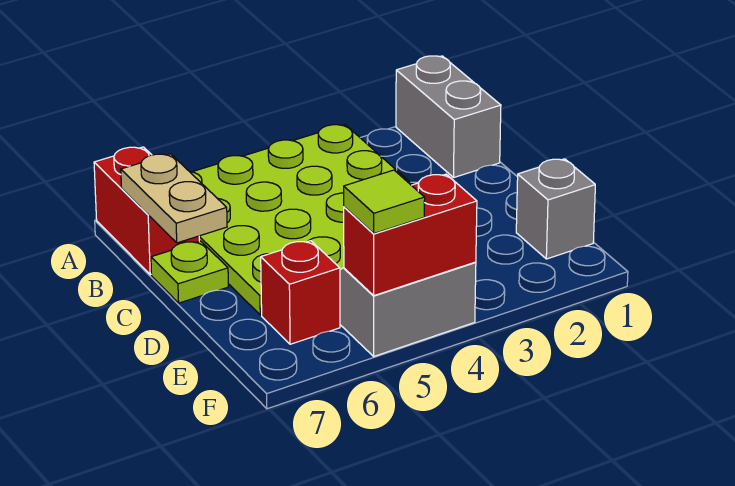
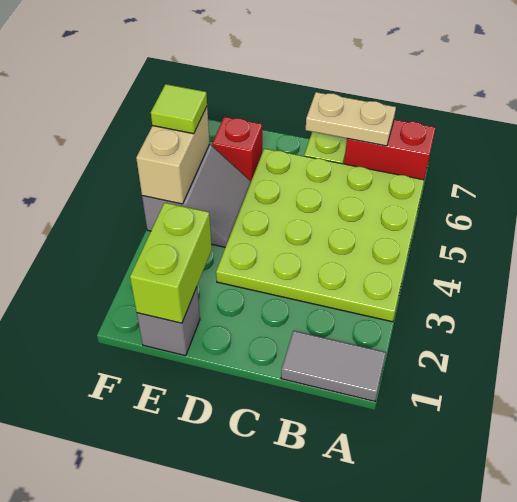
grey 1x2 brick [396,56,501,177] -> grey 1x2 tile [281,331,386,401]
none -> lime 1x2 brick [130,203,212,323]
red 1x2 brick [344,174,477,295] -> tan 1x2 brick [136,107,210,204]

